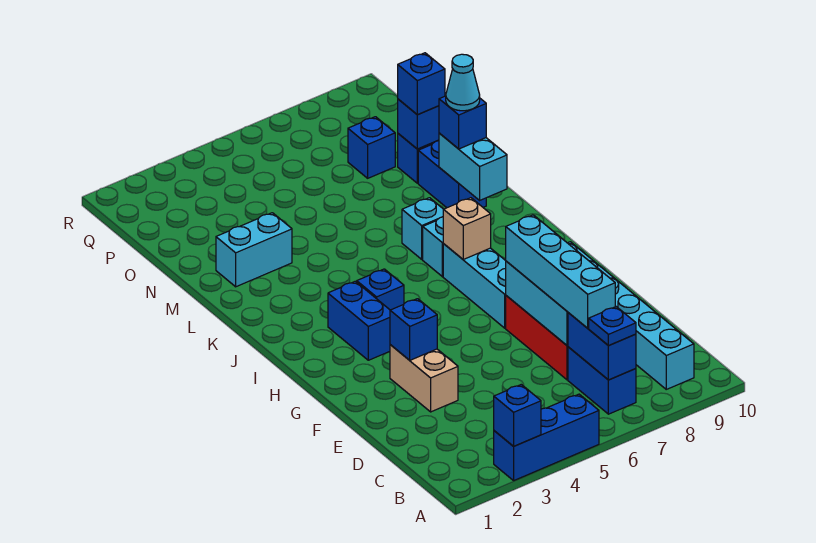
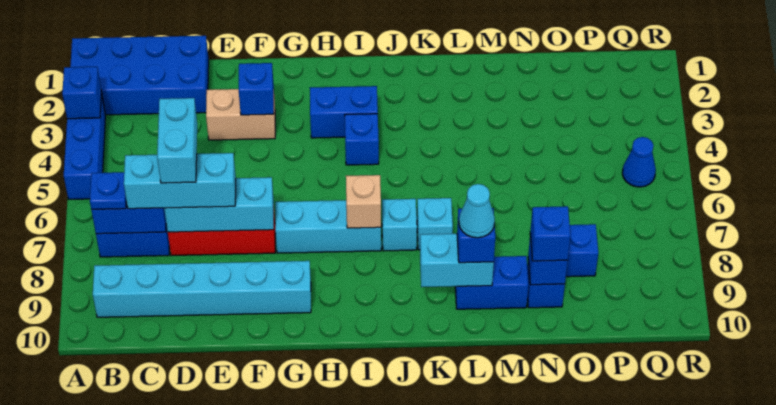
none -> blue 2x4 brick [70,36,209,115]
cyan 1x4 brick [506,215,615,328] -> cyan 1x3 brick [124,153,236,209]
cyan 1x2 brick [216,213,292,287] -> cyan 1x2 brick moved to [157,98,197,183]
none -> blue 1x1 cone [622,137,656,187]

